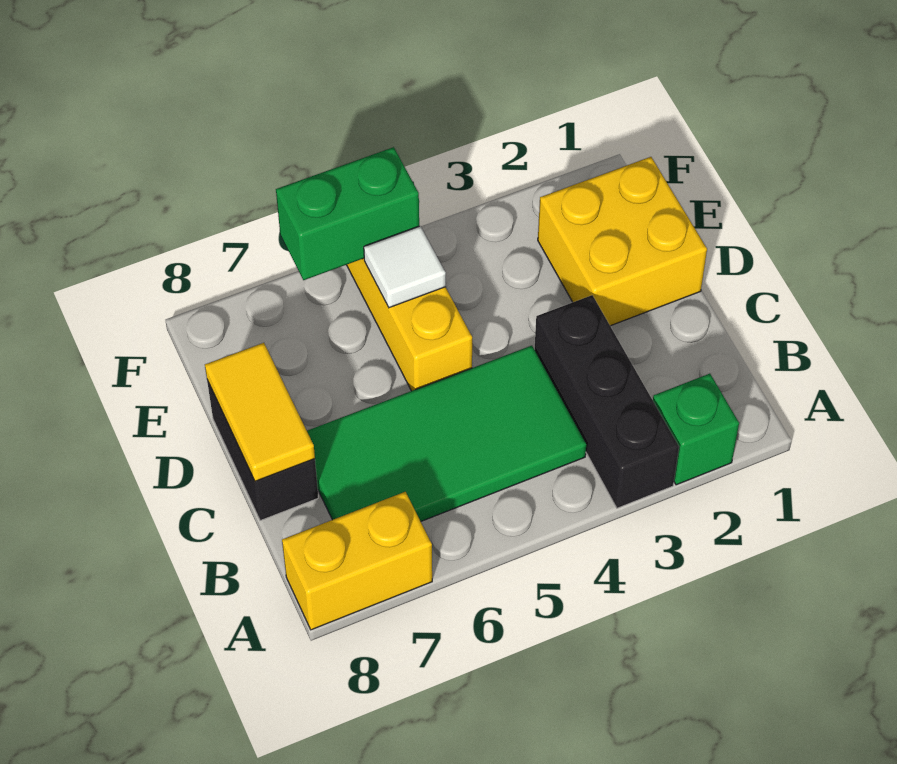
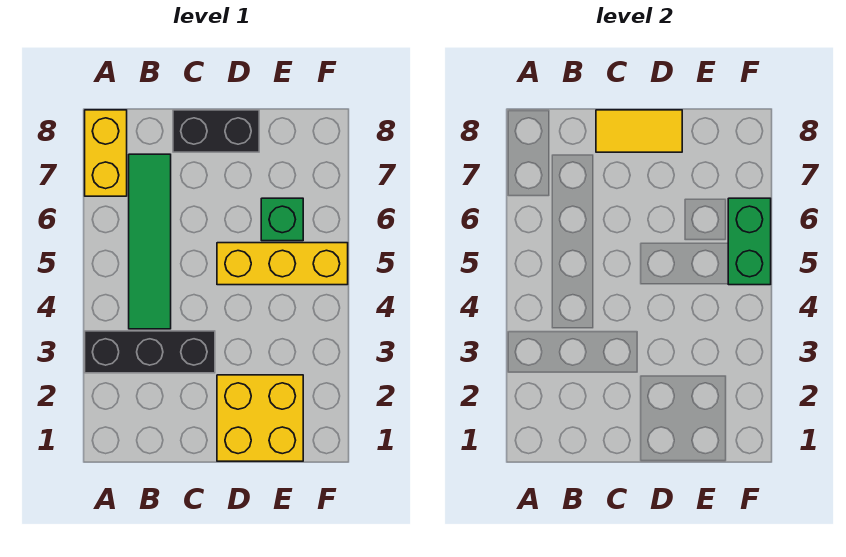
green 1x1 brick [653,374,739,485] -> green 1x1 brick moved to [261,198,303,241]
green 2x4 tile [307,346,586,521] -> green 1x4 tile [129,154,171,329]
white 1x1 tile [364,226,446,308] -> none

